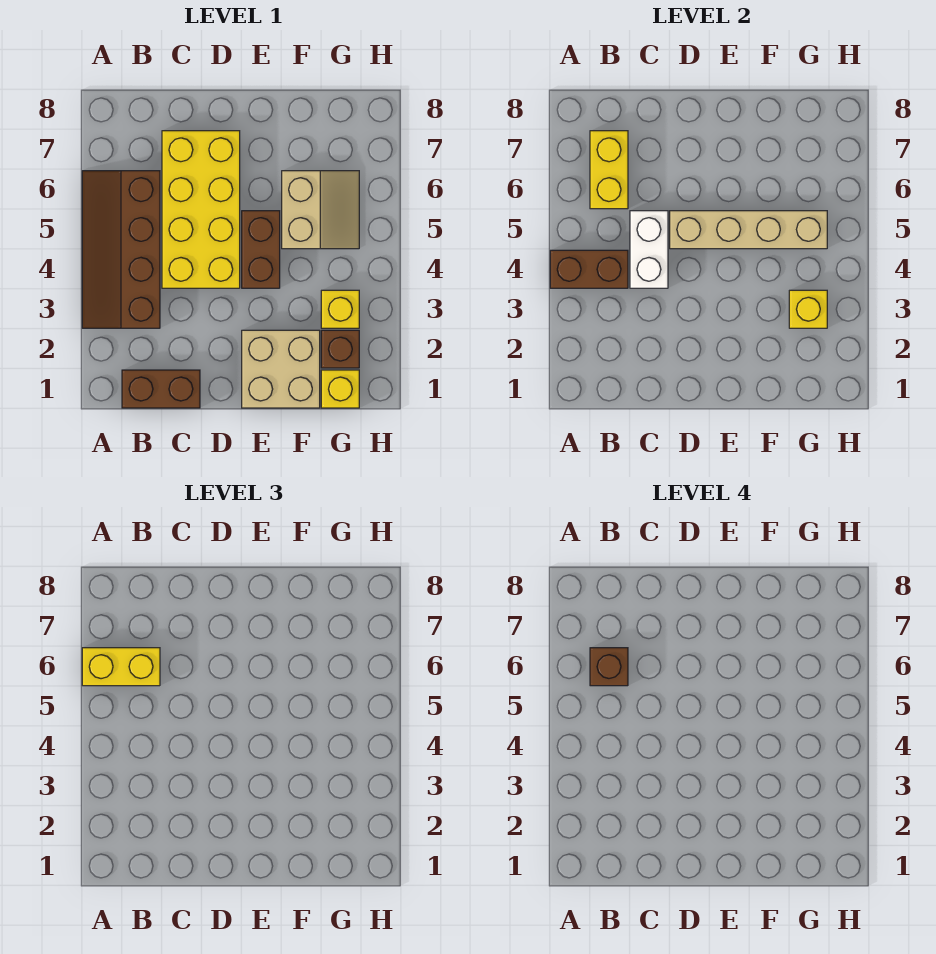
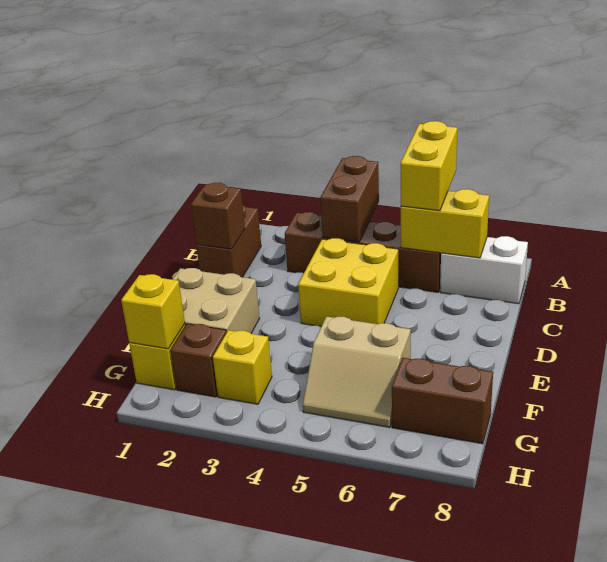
brown 1x1 brick [590,648,628,686] -> brown 1x1 brick moved to [191,183,245,249]
yellow 2x4 brick [162,131,240,288] -> yellow 2x2 brick [298,238,399,327]
white 1x2 brick [630,211,668,288] -> white 1x2 brick moved to [440,236,528,304]
tan 1x4 brick [670,211,827,249] -> none
brown 1x2 brick [242,211,280,288] -> brown 1x2 brick moved to [392,358,493,444]
yellow 1x1 brick [789,290,827,328] -> yellow 1x1 brick moved to [121,274,185,349]

